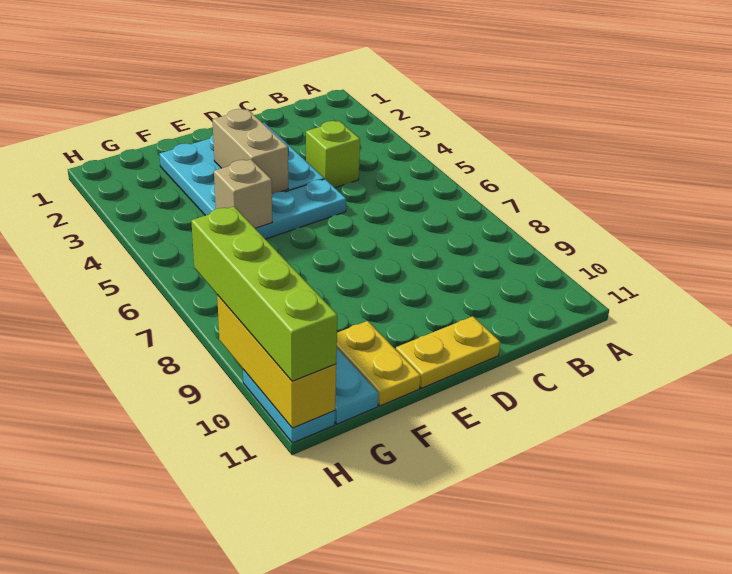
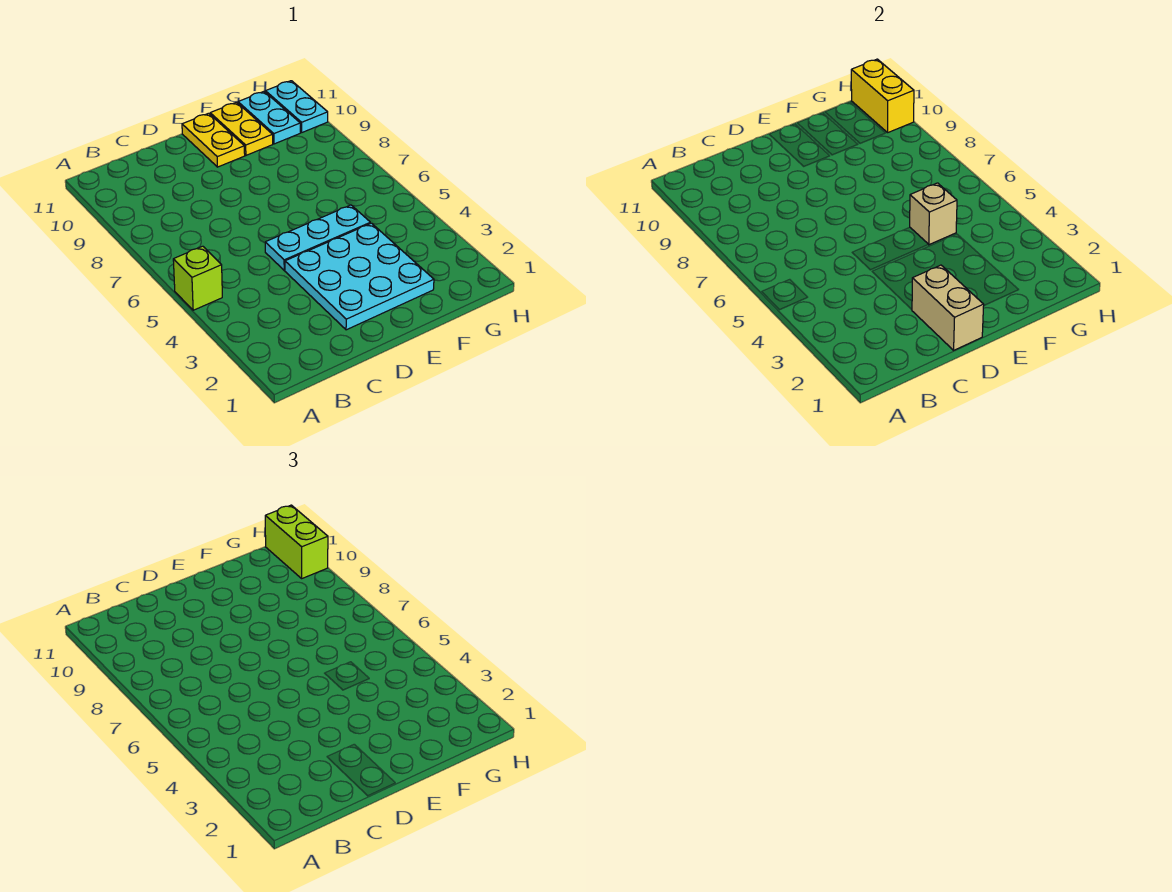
lime 1x1 brick [306,121,360,188] -> lime 1x1 brick moved to [173,246,222,310]
yellow 1x2 plate [396,316,500,388] -> yellow 1x2 plate turned to [182,113,245,167]
tan 1x2 brick [213,109,288,194] -> tan 1x2 brick moved to [912,265,984,350]
lime 1x4 brick [191,207,337,381] -> lime 1x2 brick [265,505,328,578]
yellow 1x3 brick [217,295,336,428] -> yellow 1x2 brick [851,59,914,132]

